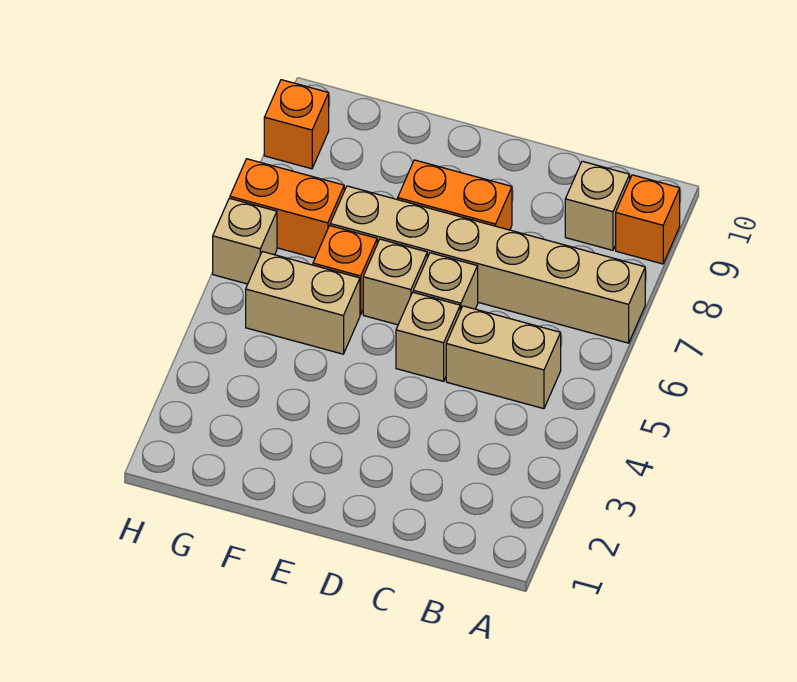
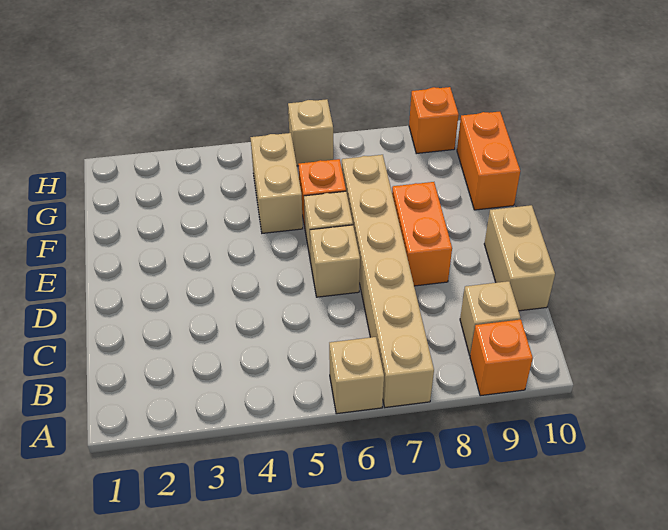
tan 1x2 brick [446,306,561,409] -> tan 1x2 brick moved to [484,205,555,311]
tan 1x1 brick [396,292,460,381] -> tan 1x1 brick moved to [329,337,384,414]
orange 1x2 brick [230,159,344,258] -> orange 1x2 brick moved to [457,112,520,210]

